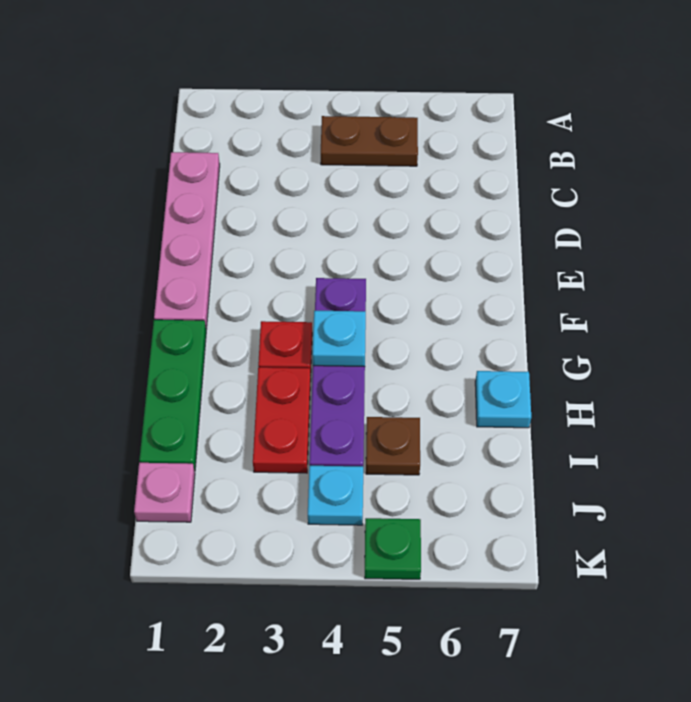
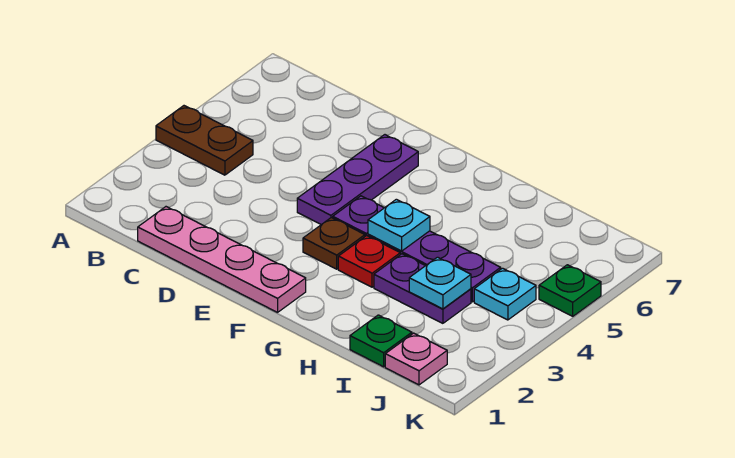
brown 1x2 plate [321,116,418,166] -> brown 1x2 plate turned to [156,106,253,175]
none -> purple 1x3 plate [297,135,418,225]
green 1x3 plate [139,320,206,471] -> green 1x1 plate [350,315,412,367]
red 1x2 plate [253,367,311,473] -> purple 1x2 plate [374,254,471,323]
cyan 1x1 plate [475,371,531,428] -> cyan 1x1 plate moved to [409,257,471,309]
brown 1x1 plate [366,417,420,475] -> brown 1x1 plate moved to [303,218,365,269]

